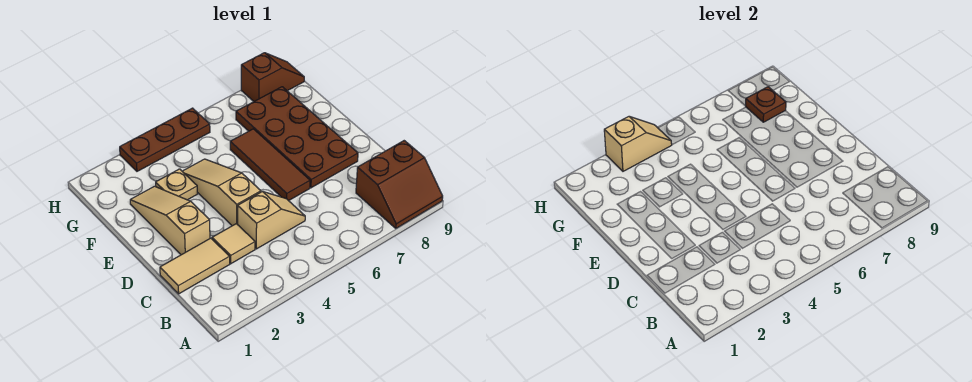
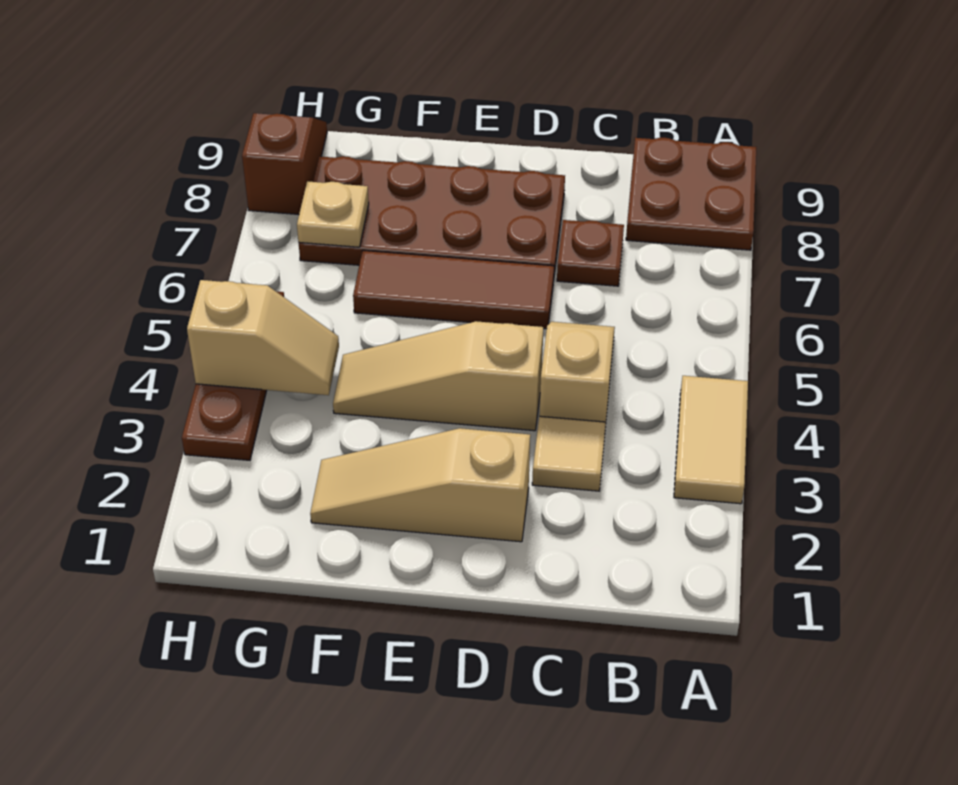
brown 2x2 slope [356,141,443,228] -> brown 2x2 plate [626,138,756,250]
tan 1x2 tile [160,238,230,294] -> tan 1x2 tile moved to [674,376,748,504]
tan 1x1 plate [156,169,198,200] -> tan 1x1 plate moved to [297,181,369,247]
brown 1x1 plate [746,87,786,122] -> brown 1x1 plate moved to [557,220,624,286]
tan 1x2 slope [604,117,672,171] -> tan 1x2 slope turned to [187,280,339,395]

